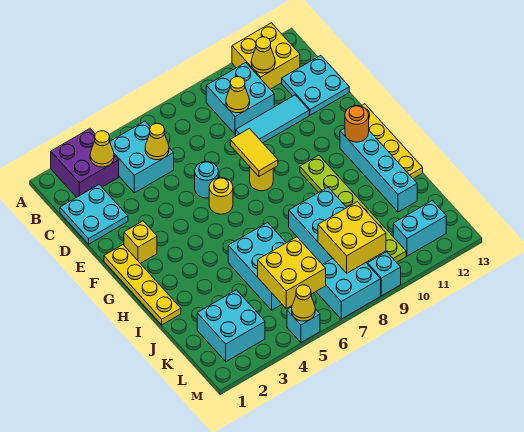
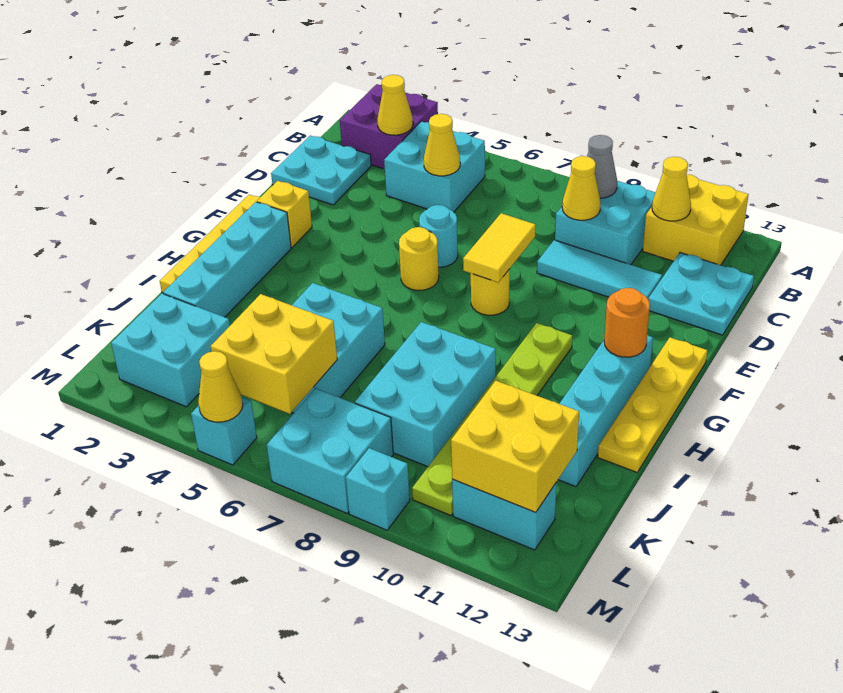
none -> grey 1x1 cone [587,135,617,198]
none -> cyan 1x4 brick [163,202,291,317]
yellow 2x2 brick [318,202,386,273] -> yellow 2x2 brick moved to [451,381,579,513]

